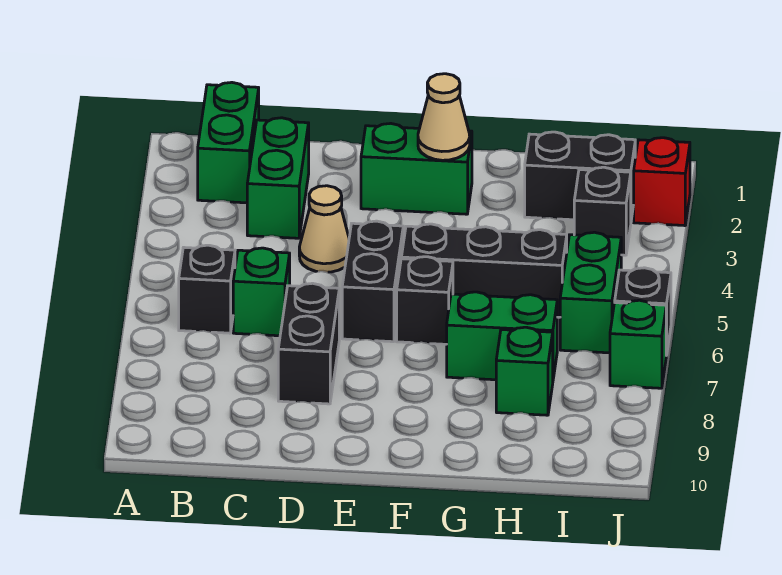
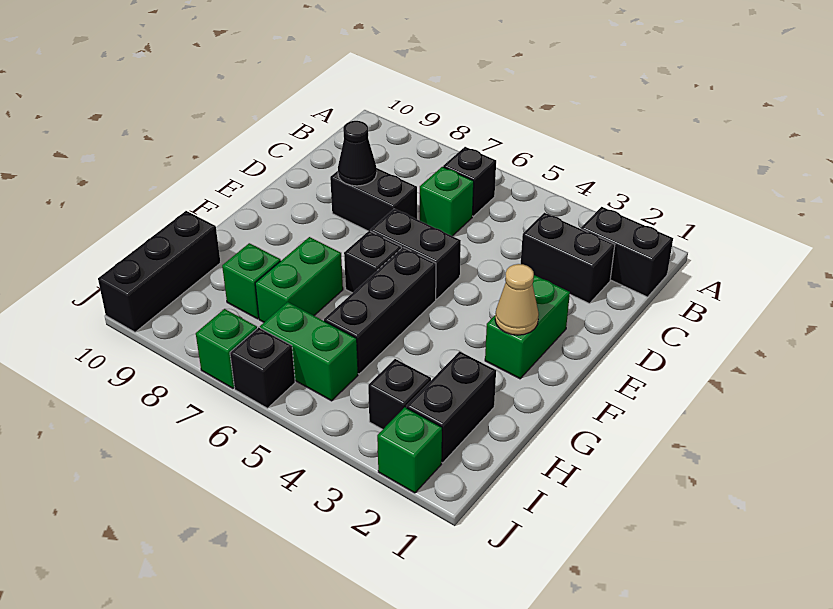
green 1x2 brick [198,82,259,203] -> black 1x2 brick [581,207,673,297]
green 1x2 brick [247,118,309,238] -> black 1x2 brick [521,213,615,303]
tan 1x1 cone [299,186,349,272] -> none
none -> black 1x1 cone [338,121,377,186]
none -> black 1x3 brick [98,211,220,332]
red 1x1 brick [634,138,690,226] -> green 1x1 brick [377,407,442,493]

